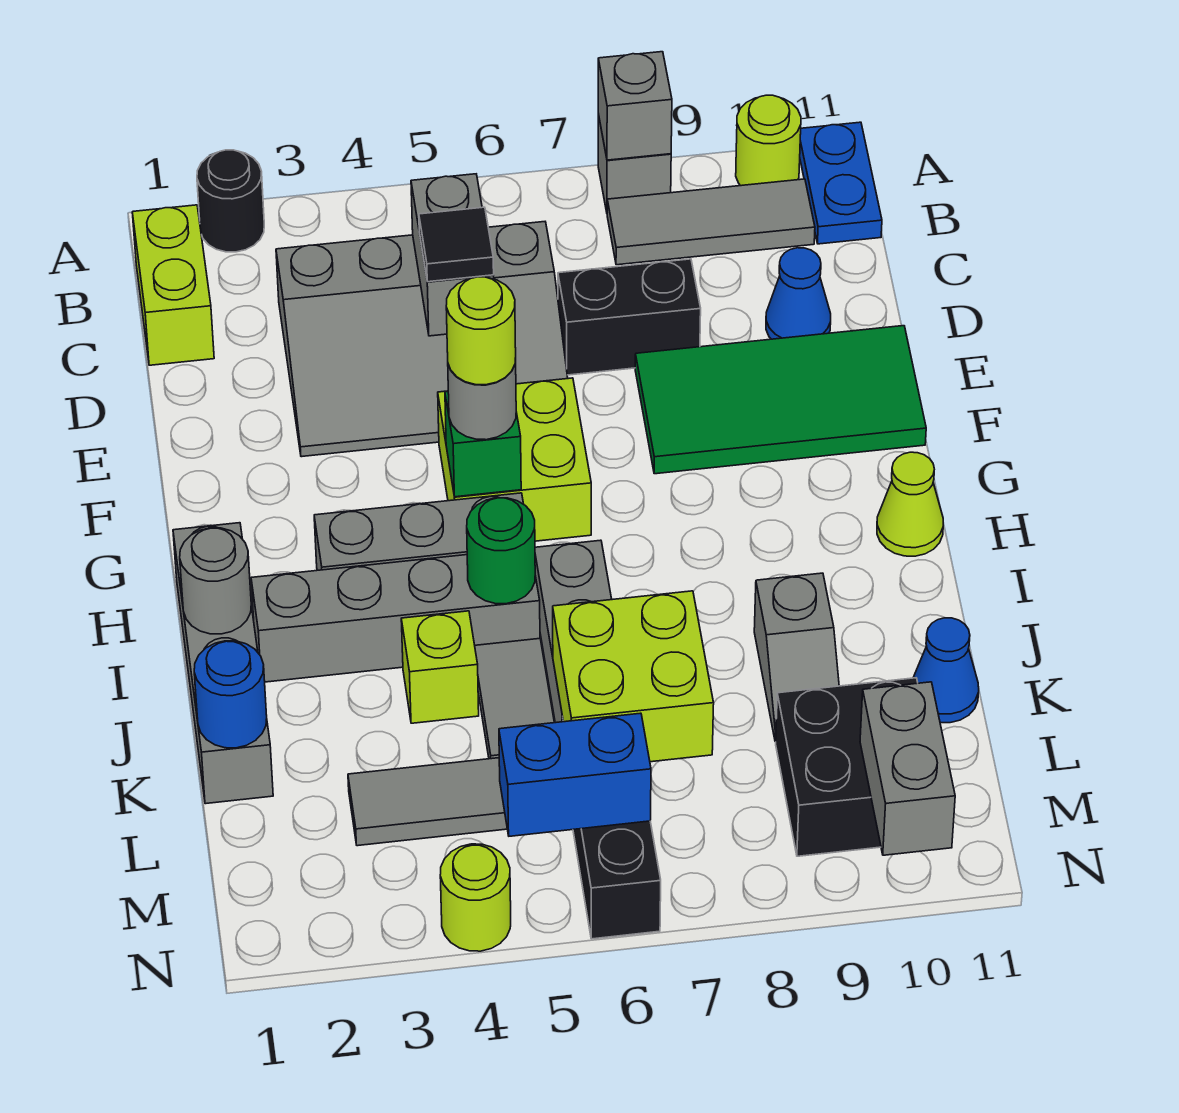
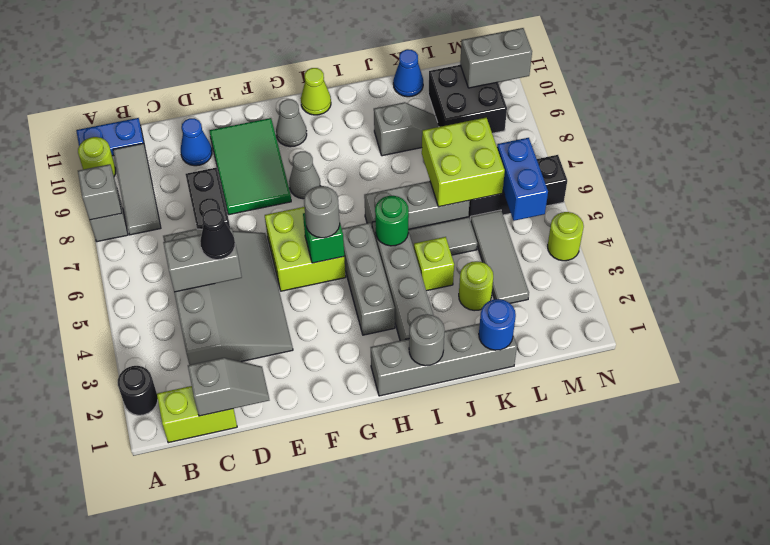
none -> grey 1x2 slope [188,358,269,416]
black 1x1 tile [419,207,494,282] -> black 1x1 cone [200,209,235,260]
green 2x4 tile [635,326,926,474] -> green 2x3 tile [209,118,291,215]
lime 1x1 round brick [446,277,516,385] -> lime 1x1 round brick moved to [459,261,493,311]
none -> grey 1x1 cone [289,151,320,199]
none -> grey 1x1 cone [276,99,307,147]

